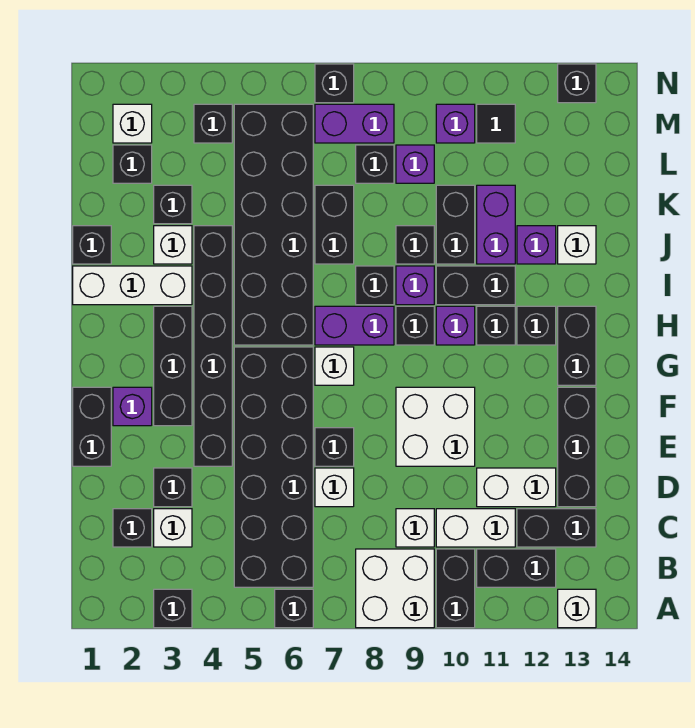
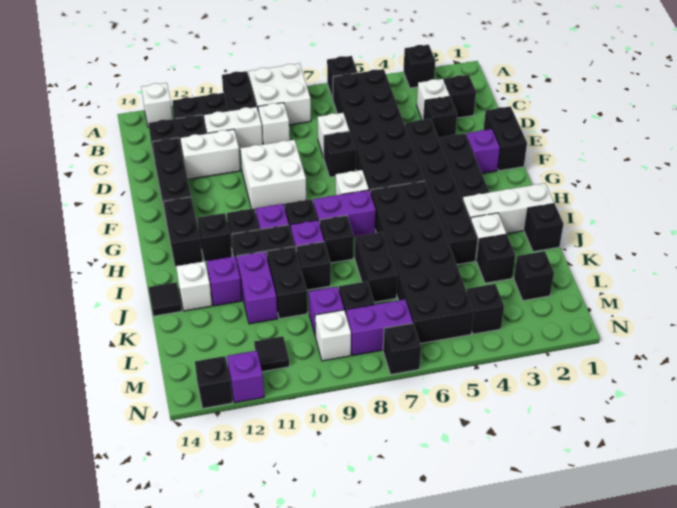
none -> black 1x1 tile [148,282,182,316]
white 1x1 brick [113,104,152,143] -> white 1x1 brick moved to [315,310,351,361]
purple 1x1 brick [436,104,475,143] -> purple 1x1 brick moved to [227,351,264,403]

